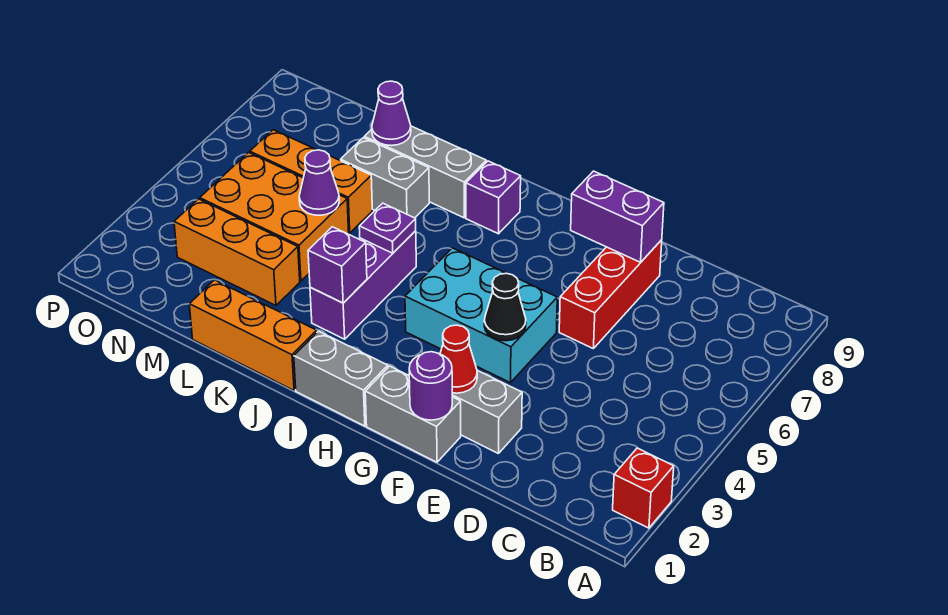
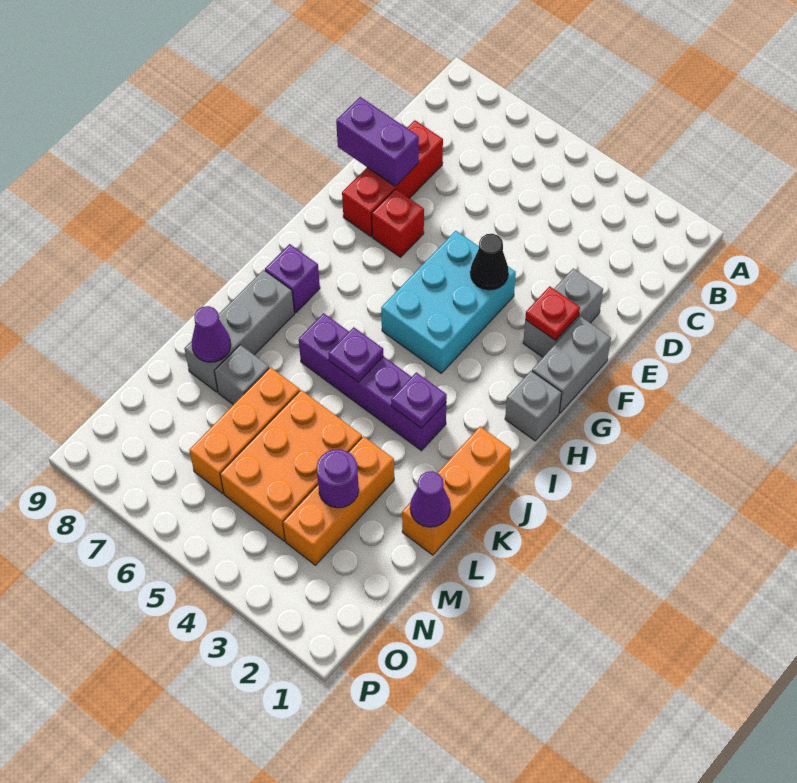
red 1x1 brick [613,448,674,528] -> red 1x1 brick moved to [372,189,424,257]
red 1x3 brick [559,240,662,348] -> red 1x3 brick turned to [342,120,443,237]
purple 1x2 brick [571,171,664,262] -> purple 1x2 brick turned to [336,97,419,186]
purple 1x1 round brick [409,352,452,420] -> purple 1x1 round brick moved to [317,449,359,508]
red 1x1 cone [440,325,477,393] -> red 1x1 plate [525,286,580,341]
grey 1x2 brick [294,331,388,426] -> grey 1x1 brick [505,371,562,441]
purple 1x3 brick [310,231,416,339] -> purple 1x4 brick [299,313,446,451]
purple 1x1 brick [308,227,367,303] -> purple 1x1 plate [391,372,447,428]
grey 1x2 brick [341,138,429,218] -> grey 1x1 brick [214,345,269,405]
purple 1x1 cone [299,150,339,215] -> purple 1x1 cone moved to [410,471,451,527]

